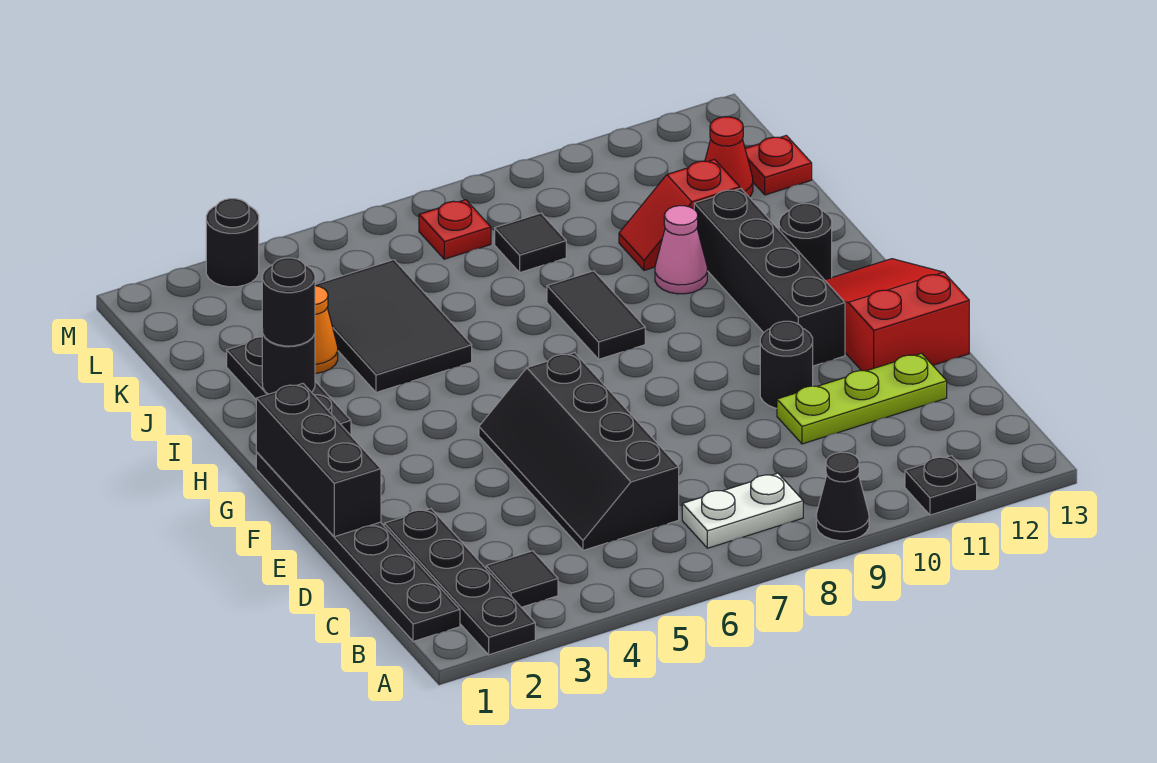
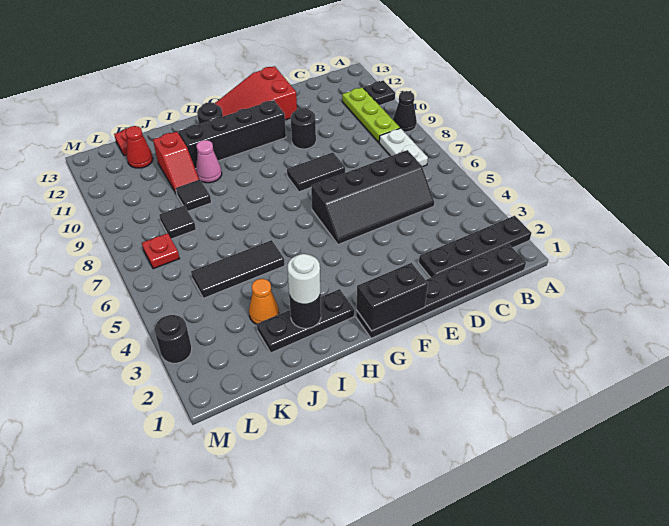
black 1x1 tile [486,551,558,607] -> black 1x1 tile moved to [176,180,211,211]
lime 1x3 plate [777,353,947,444] -> lime 1x3 plate moved to [342,87,400,142]
black 1x3 brick [256,383,381,537] -> black 1x2 brick [356,263,428,331]
black 1x2 tile [547,271,645,359] -> black 1x2 tile moved to [287,153,345,192]
black 1x1 round brick [262,258,315,346] -> white 1x1 round brick [288,254,320,304]
black 2x3 tile [315,260,472,392] -> black 1x3 tile [191,240,285,298]

